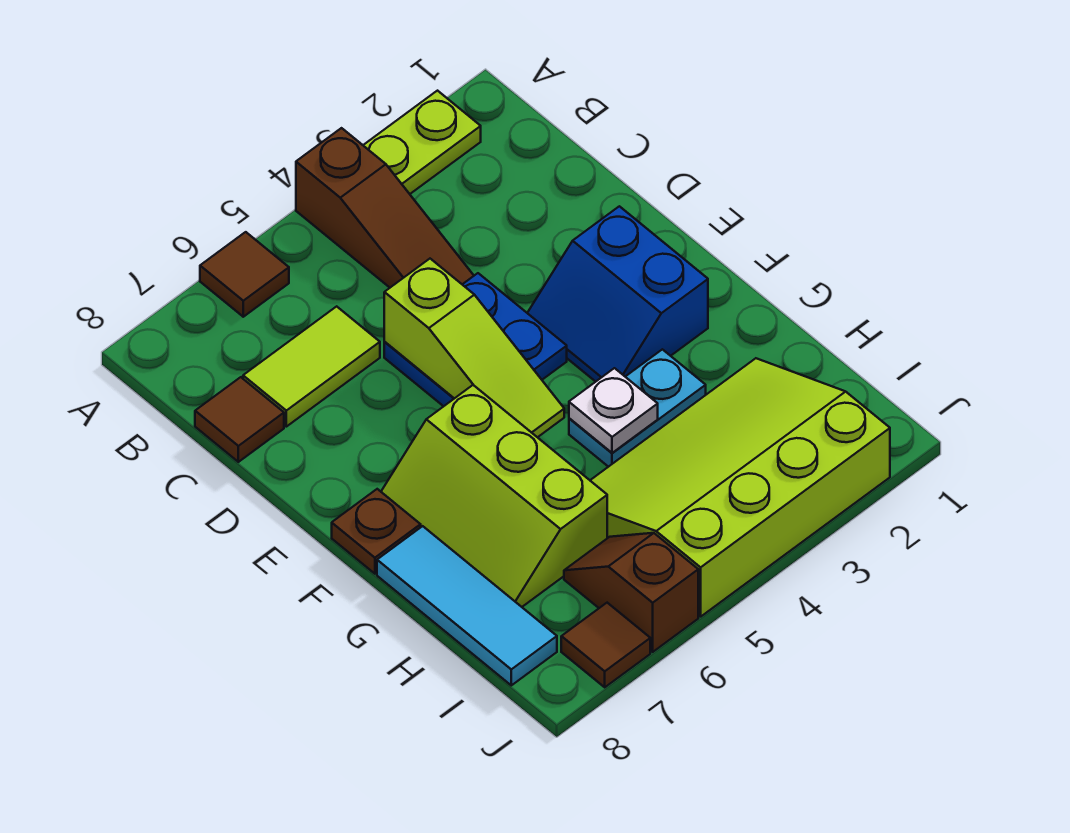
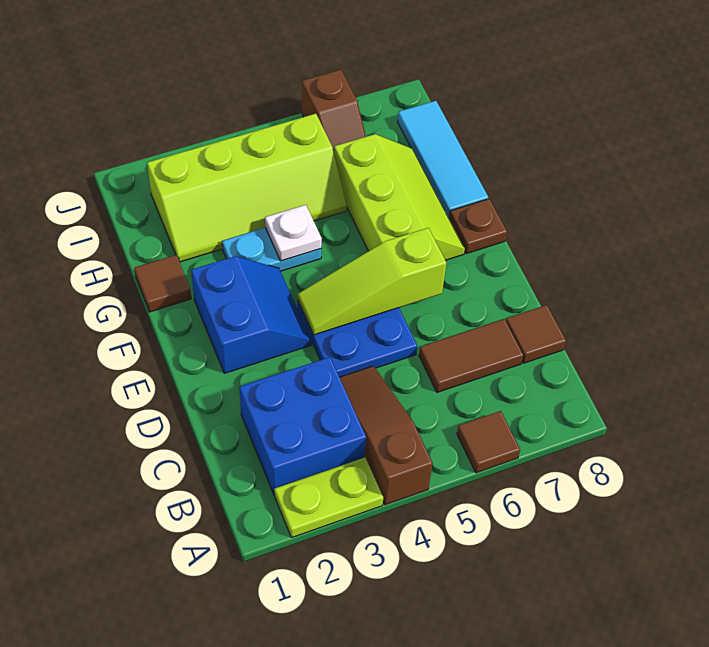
none -> blue 2x2 brick [240,357,366,495]
lime 1x2 tile [243,306,380,427] -> brown 1x2 tile [419,319,523,392]
lime 1x3 slope [384,259,564,437] -> lime 1x3 slope turned to [298,228,446,335]
lime 3x4 slope [590,358,890,617] -> lime 2x4 slope [147,114,347,262]
brown 1x1 tile [561,603,650,687] -> brown 1x1 tile moved to [134,255,191,312]

